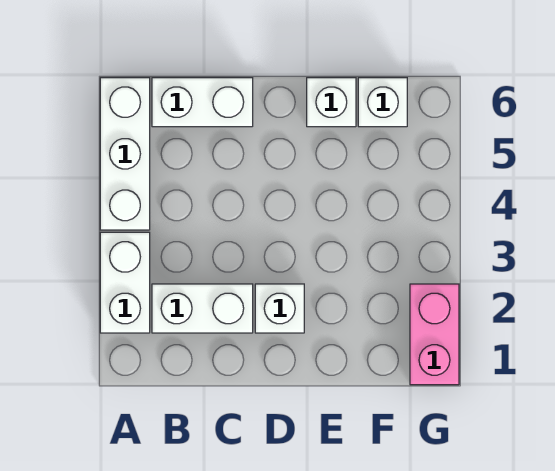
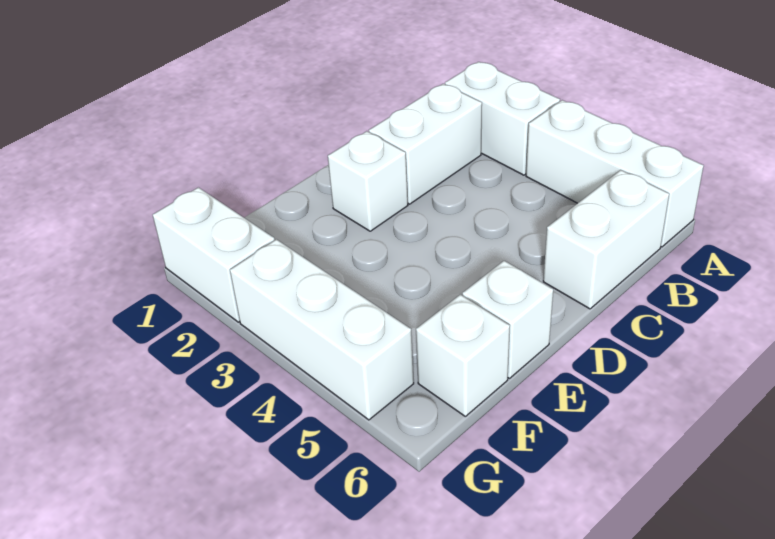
pink 1x2 brick [410,284,459,385] -> white 1x2 brick [153,187,275,322]
none -> white 1x3 brick [230,239,414,420]

